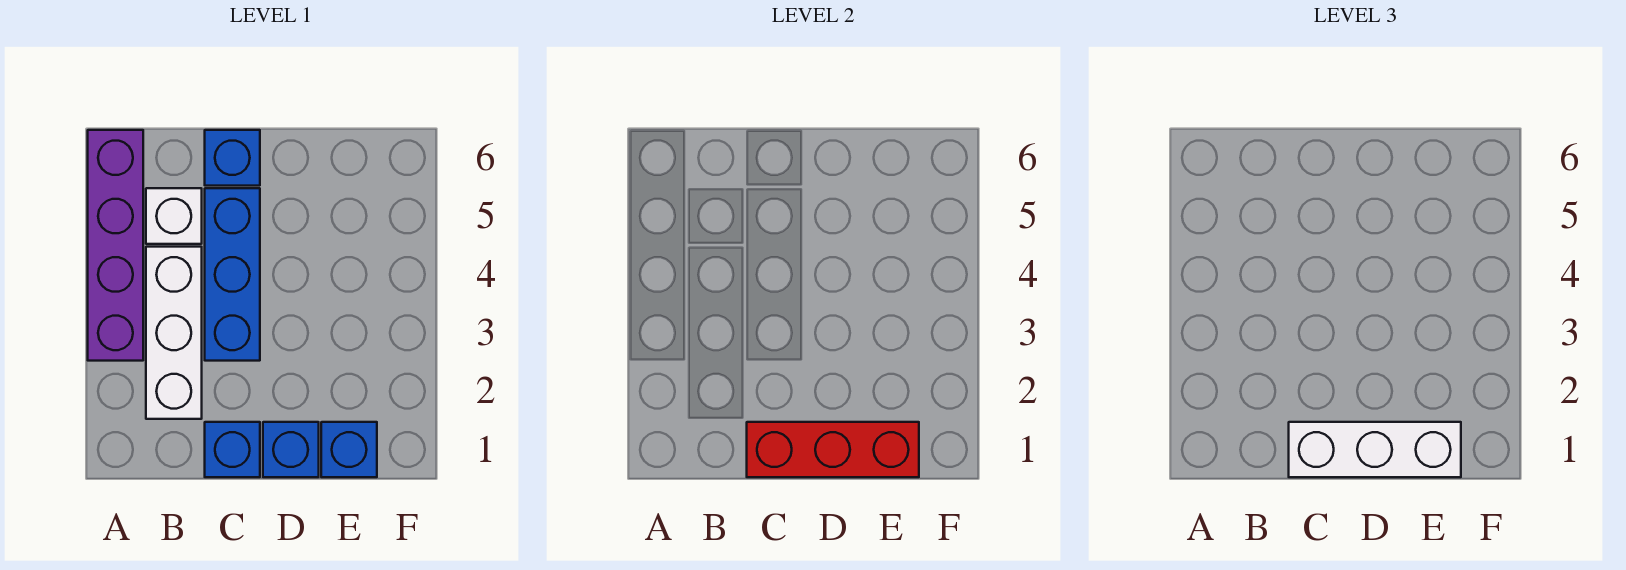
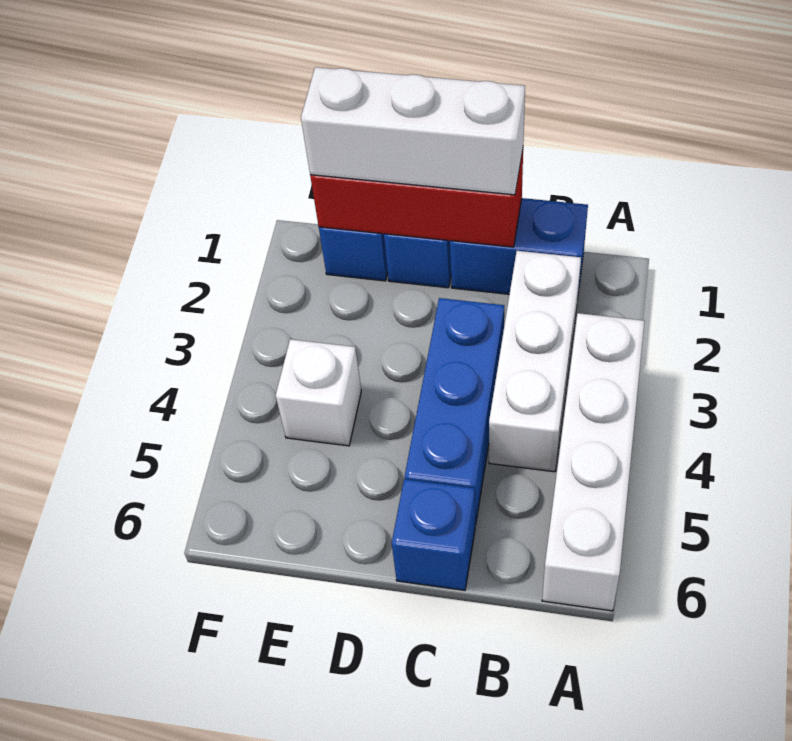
purple 1x4 brick [88,130,143,361] -> white 1x4 brick [542,313,644,611]
white 1x1 brick [146,188,202,244] -> white 1x1 brick moved to [276,339,361,446]
blue 1x1 brick [205,422,260,477] -> blue 1x2 brick [450,198,588,300]

